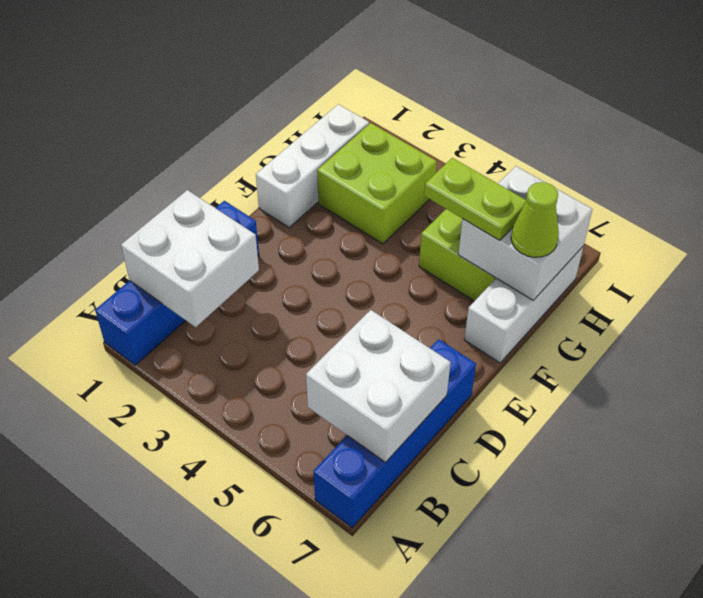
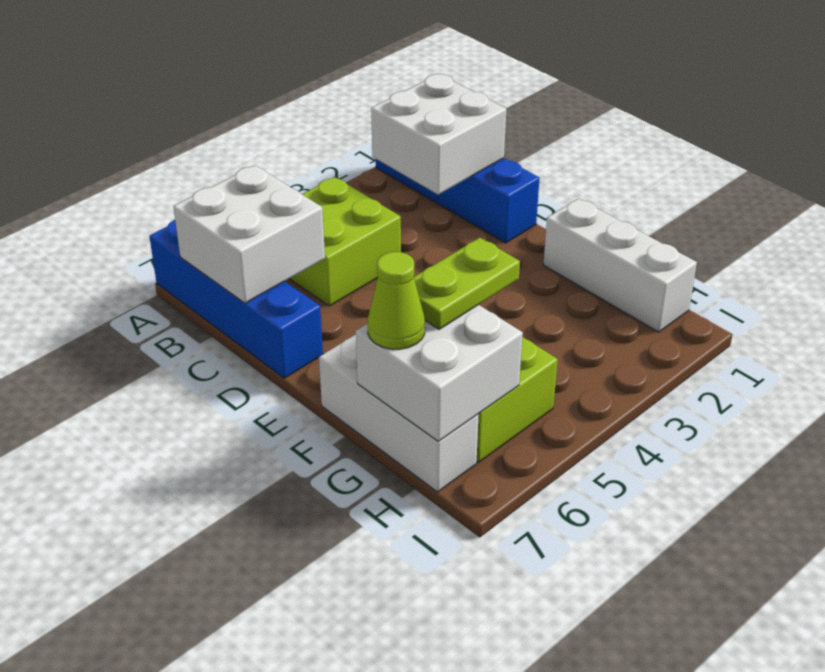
lime 2x2 brick [317,123,437,244] -> lime 2x2 brick moved to [289,177,401,306]

